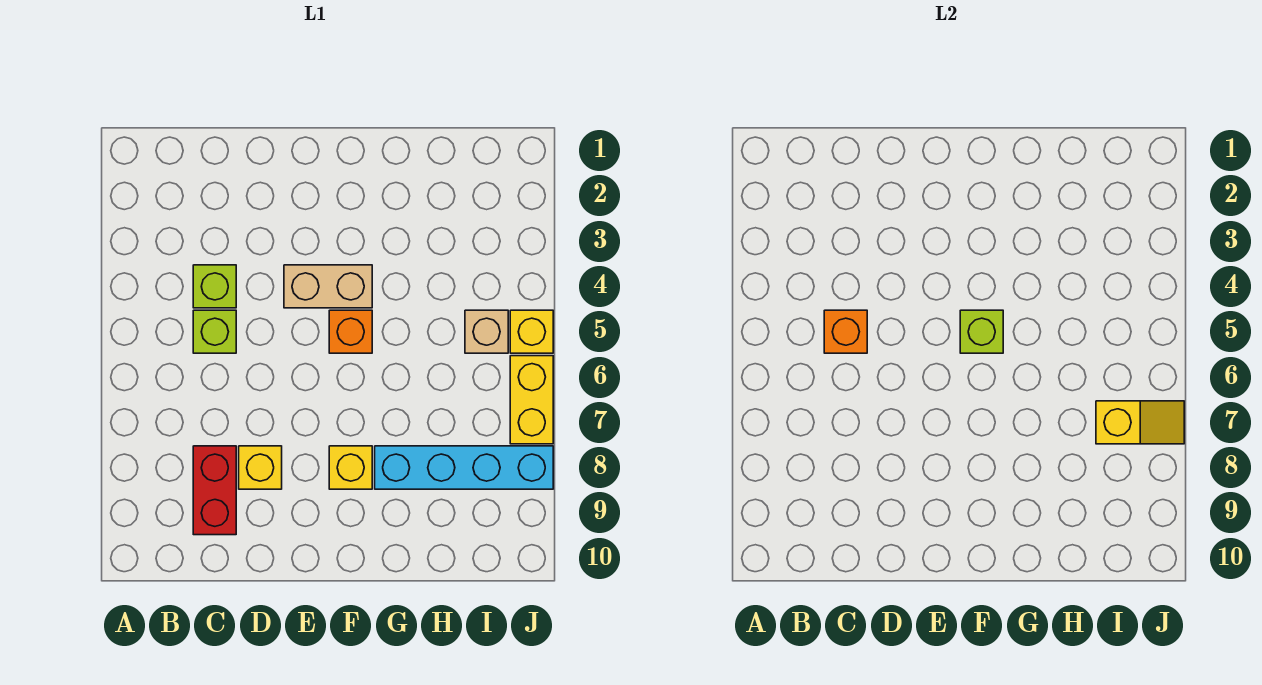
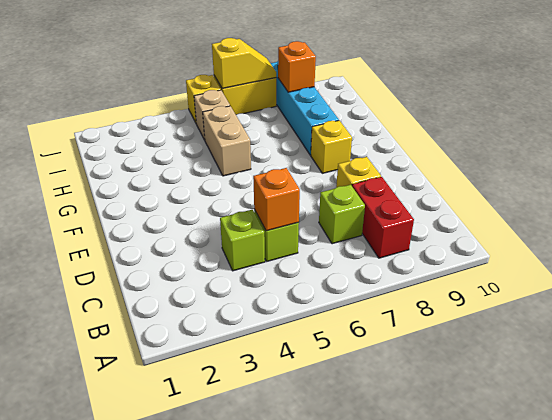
red 1x2 brick [193,446,236,535] -> red 1x2 brick turned to [352,177,414,258]
tan 1x2 brick [284,265,372,308] -> tan 1x2 brick moved to [203,106,251,176]
orange 1x1 brick [329,310,372,353] -> orange 1x1 brick moved to [278,41,316,92]
lime 1x1 brick [960,310,1003,353] -> lime 1x1 brick moved to [319,185,365,244]
yellow 1x2 slope [1096,401,1184,444] -> yellow 1x2 slope turned to [212,38,276,89]

